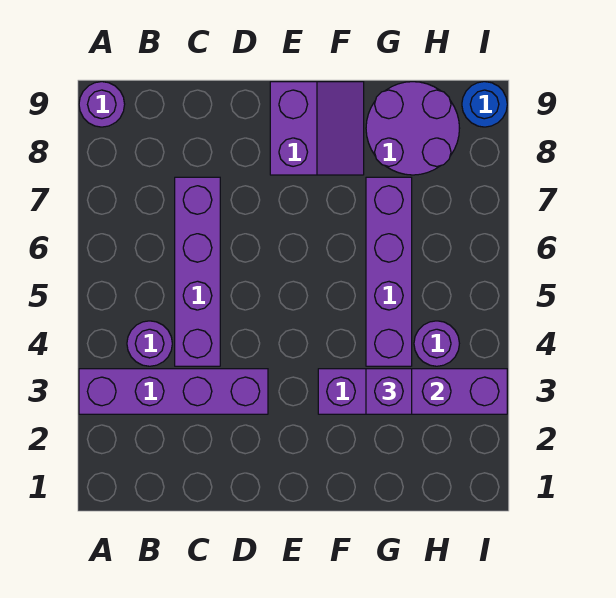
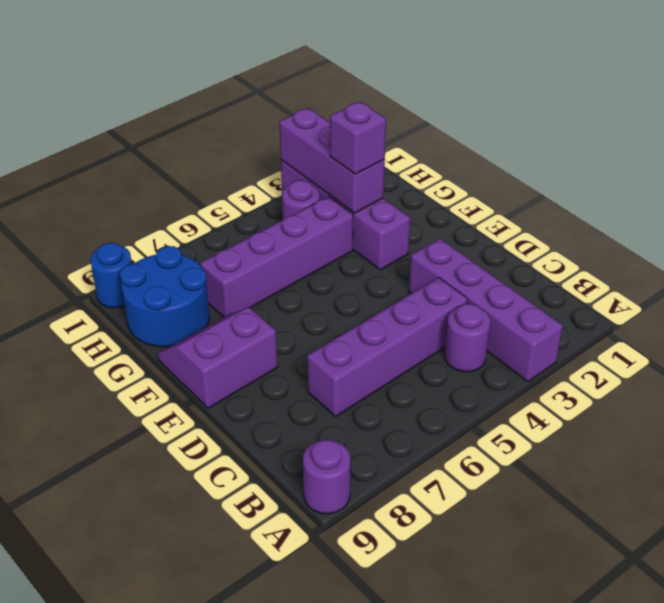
purple 2x2 round brick [366,82,460,175] -> blue 2x2 round brick [120,246,209,347]

